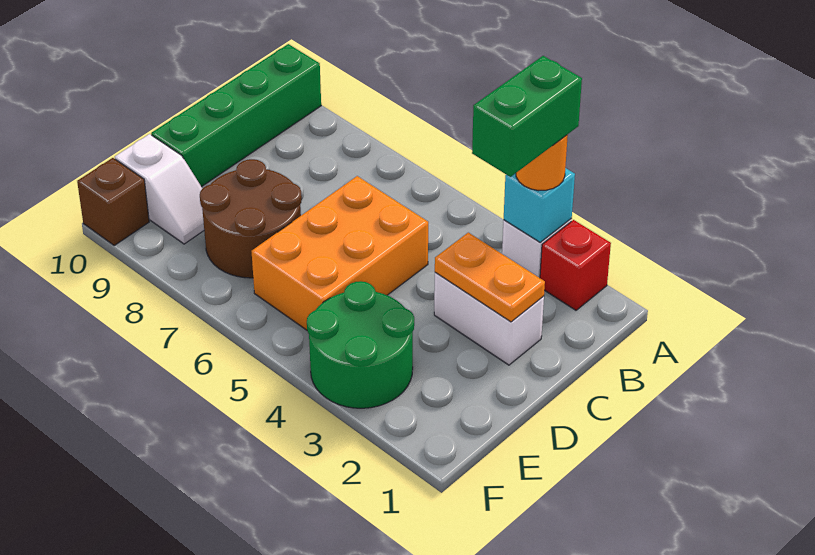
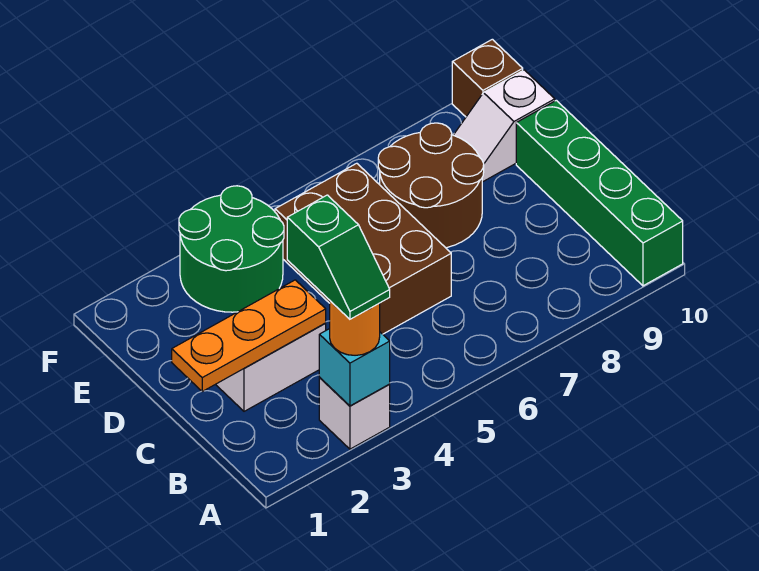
red 1x1 brick [540,220,611,310] -> none
green 1x2 brick [472,56,582,177] -> green 1x2 slope [287,195,390,319]
orange 1x2 plate [435,233,545,322] -> orange 1x3 plate [172,280,326,391]
orange 2x3 brick [251,176,428,330] -> brown 2x3 brick [275,163,451,334]

